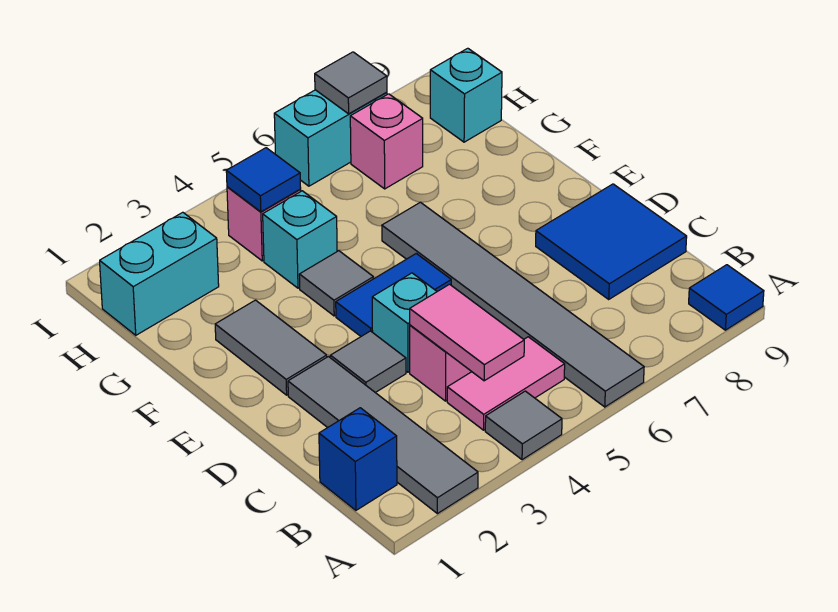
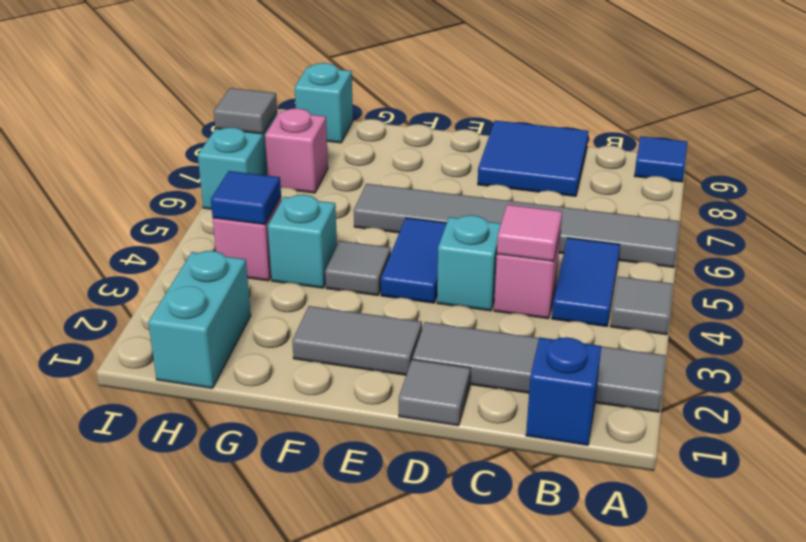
pink 1x2 tile [447,337,565,430] -> blue 1x2 tile [552,238,620,326]
pink 1x2 tile [410,284,524,381] -> pink 1x1 tile [497,205,562,261]
grey 1x1 tile [330,331,406,393] -> grey 1x1 tile moved to [399,360,470,426]

